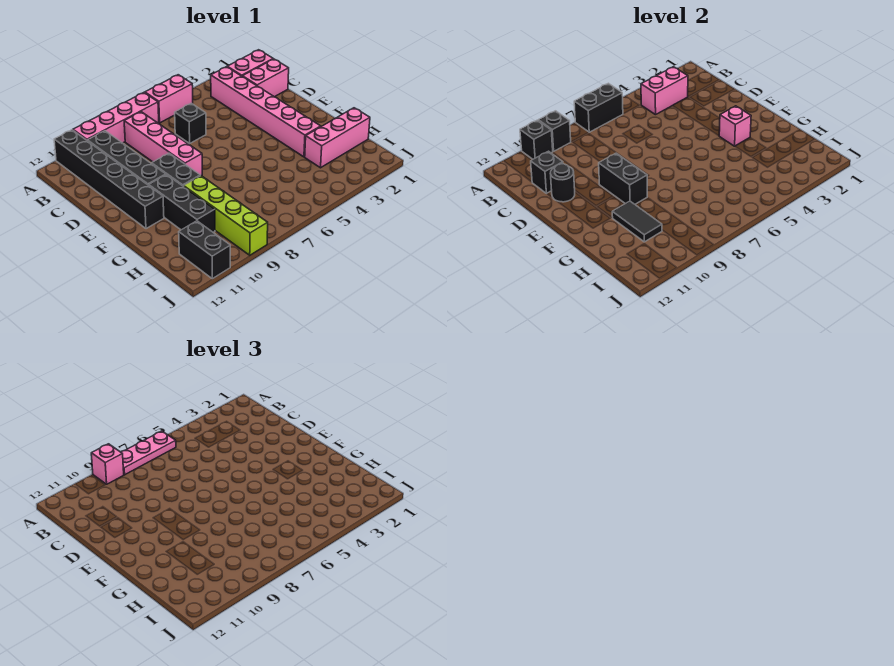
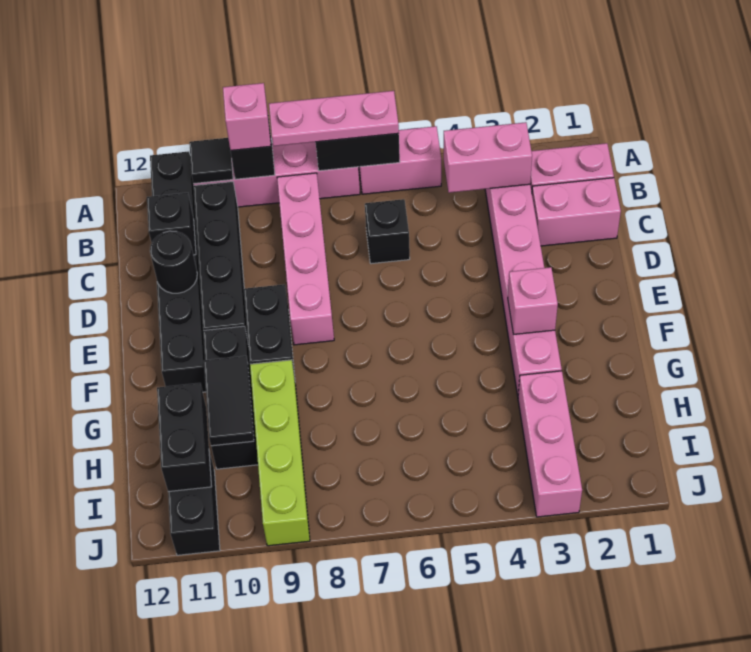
black 1x1 brick [520,120,553,159] -> black 1x1 tile [189,138,233,184]
black 1x2 brick [599,153,647,204] -> black 1x2 brick moved to [157,383,212,492]
pink 1x3 brick [305,108,370,168] -> pink 1x3 brick turned to [518,371,582,517]

